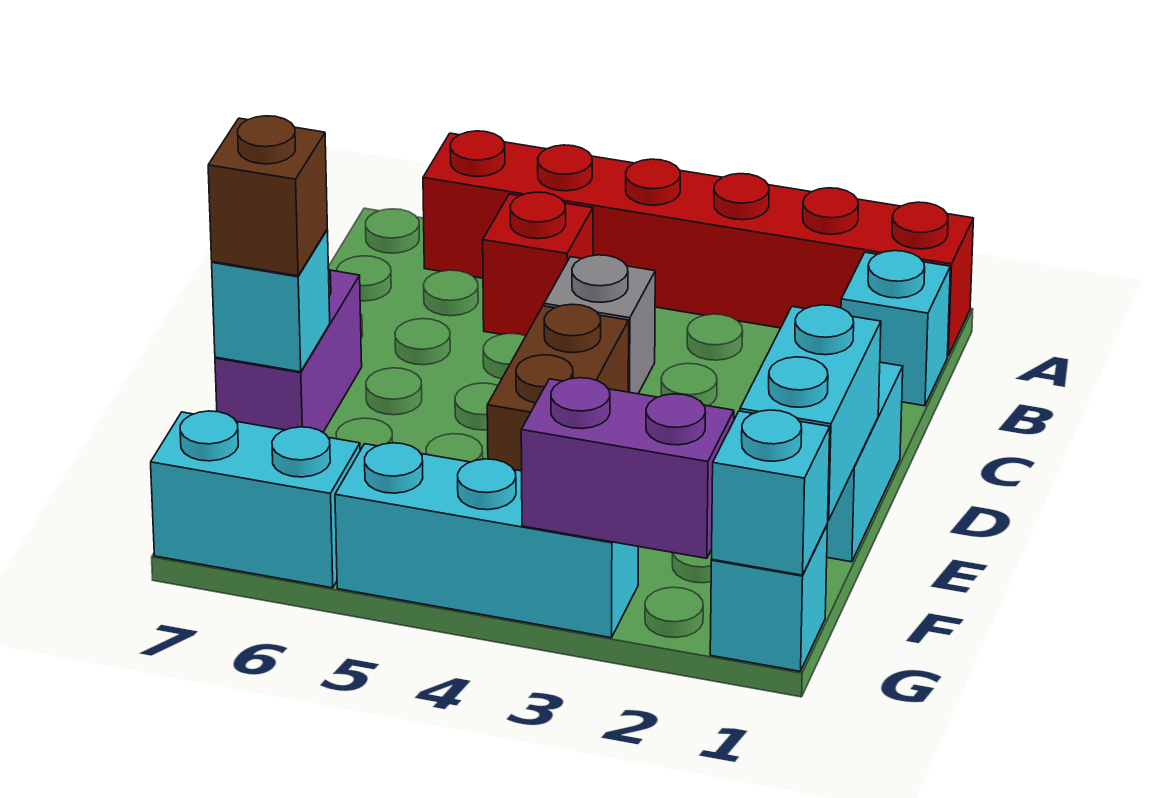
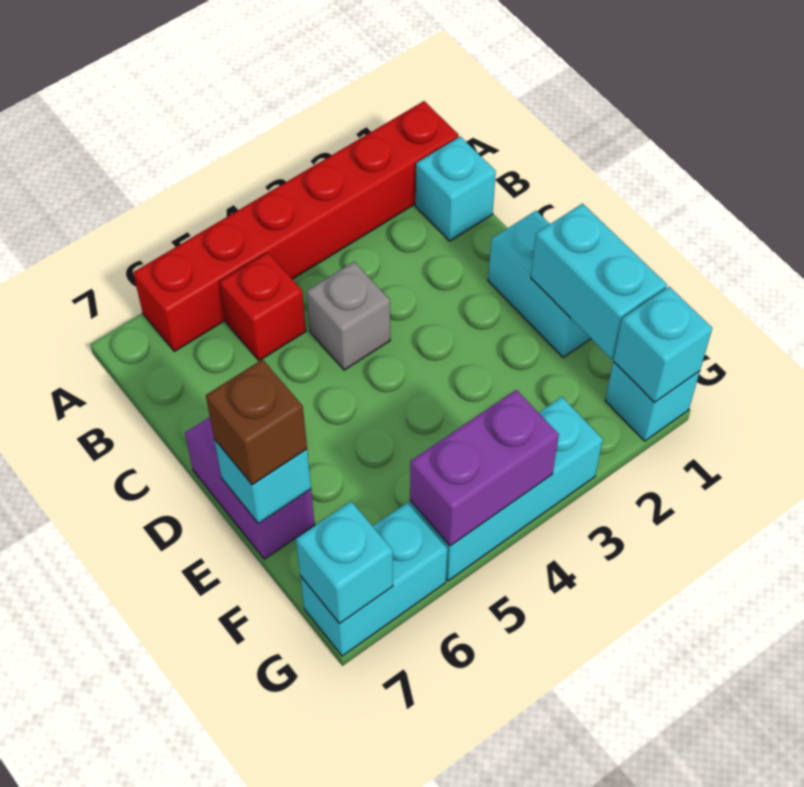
brown 1x2 brick [487,304,629,471] -> none
purple 1x2 brick [521,378,734,558] -> purple 1x2 brick moved to [410,390,559,546]
none -> cyan 1x1 brick [296,502,393,624]

